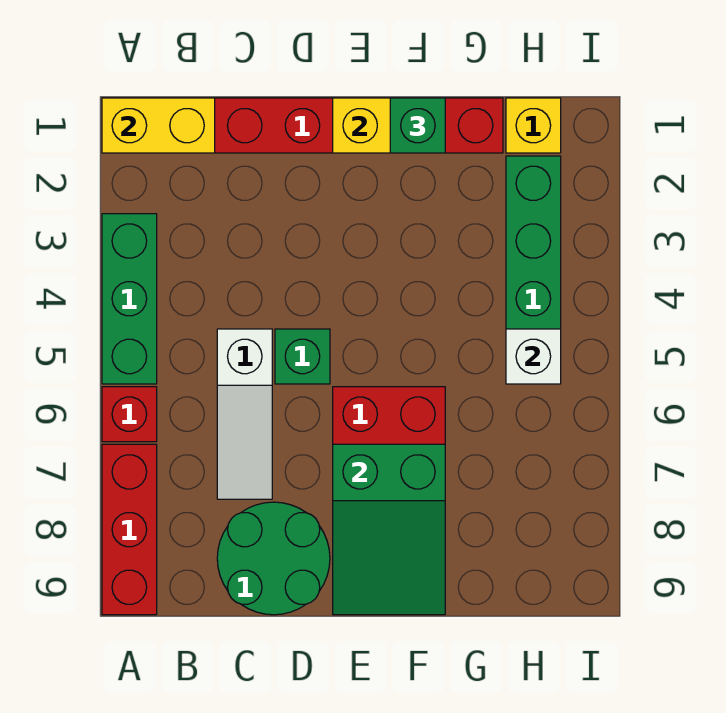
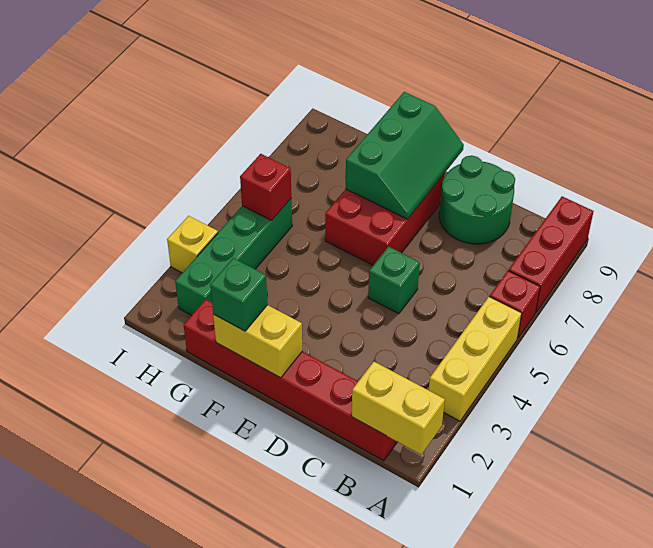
green 1x3 brick [102,214,157,384] -> yellow 1x3 brick [429,297,522,421]
white 1x3 slope [217,329,272,499] -> none
green 2x3 slope [333,444,445,615] -> green 2x3 slope turned to [346,92,464,219]
yellow 1x1 brick [506,98,561,153] -> yellow 1x1 brick moved to [167,216,218,273]
white 1x1 brick [506,329,561,384] -> red 1x1 brick [240,154,292,221]

